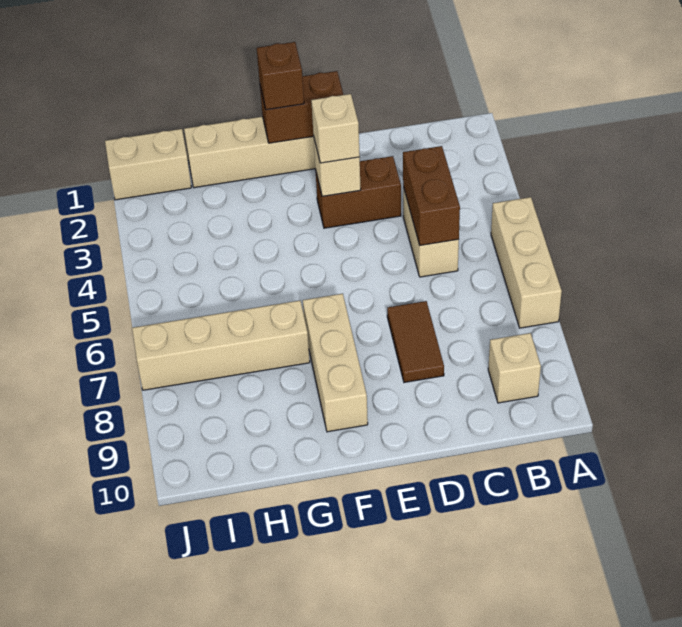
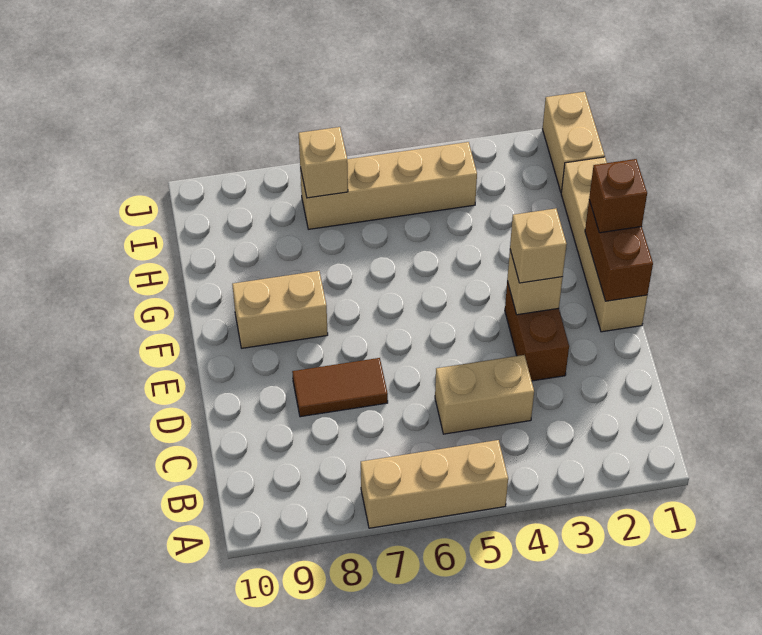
tan 1x1 brick [488,333,541,403] -> tan 1x1 brick moved to [299,127,348,198]
brown 1x2 brick [403,146,460,245] -> none
tan 1x3 brick [303,294,368,432] -> tan 1x2 brick [232,271,328,348]
tan 1x4 brick [132,301,310,390] -> tan 1x4 brick turned to [300,142,477,229]

